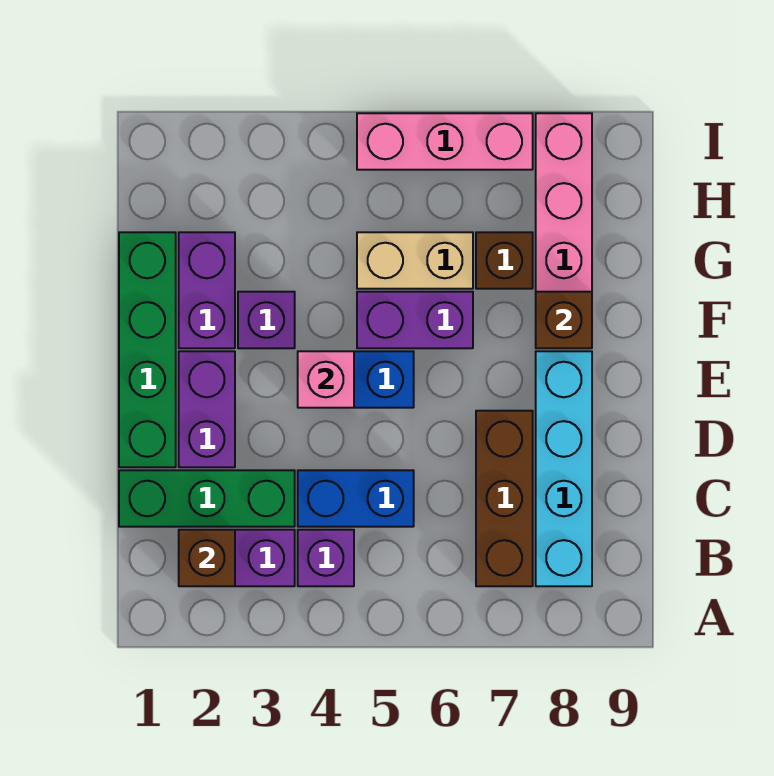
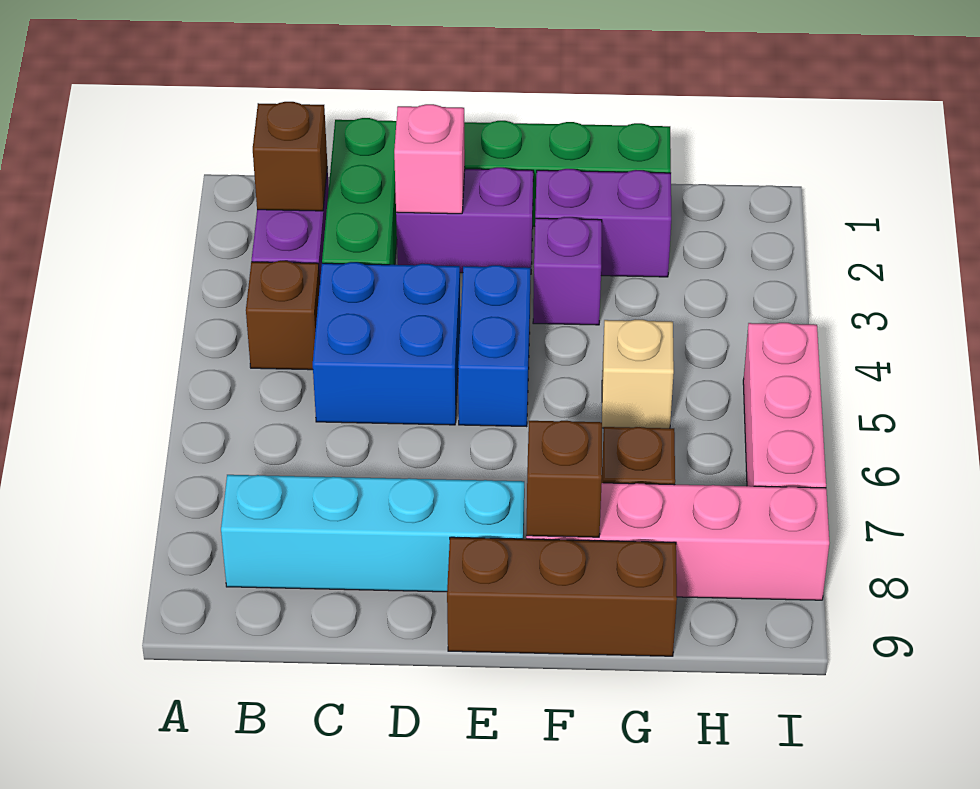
purple 1x1 brick [298,530,354,586] -> brown 1x1 brick [246,261,320,370]
brown 1x3 brick [476,411,533,586] -> brown 1x3 brick moved to [447,537,677,656]
blue 1x2 brick [298,470,414,527] -> blue 2x2 brick [313,262,460,425]
pink 1x1 brick [298,351,354,408] -> pink 1x1 brick moved to [394,104,465,214]
purple 1x2 brick [357,292,473,348] -> none
tan 1x2 brick [357,232,473,289] -> tan 1x1 brick [602,320,674,428]

